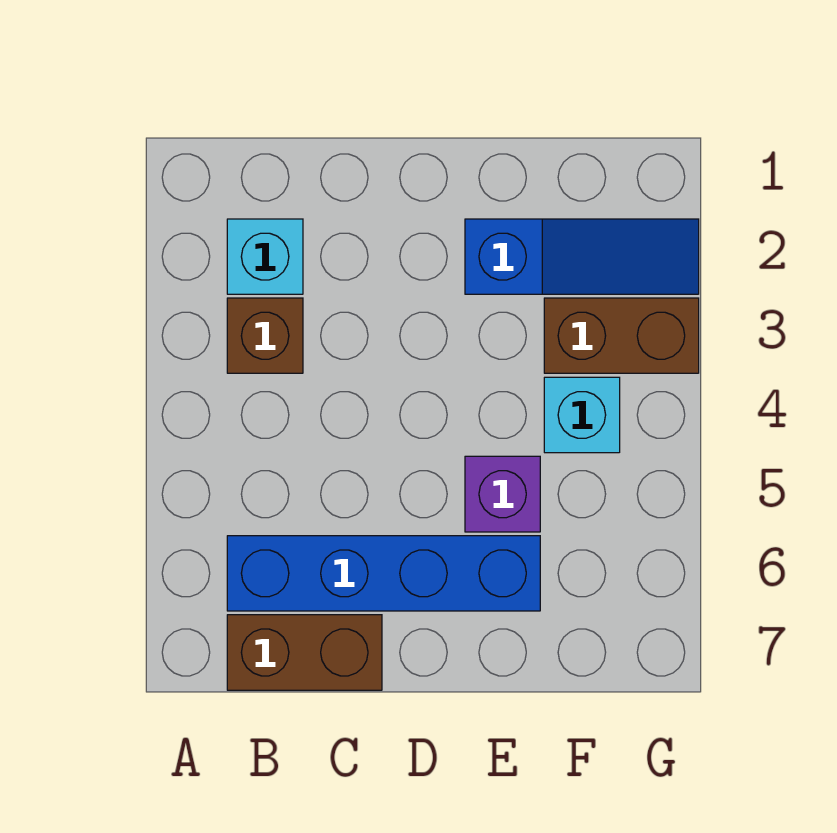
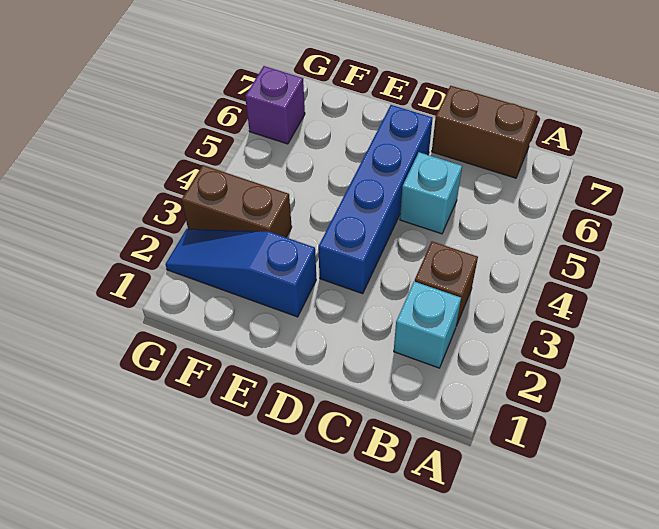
blue 1x4 brick [227,536,540,611] -> blue 1x4 brick turned to [318,105,433,294]
purple 1x1 brick [465,456,540,532] -> purple 1x1 brick moved to [245,66,305,144]
cyan 1x1 brick [544,377,620,453] -> cyan 1x1 brick moved to [400,152,462,234]

